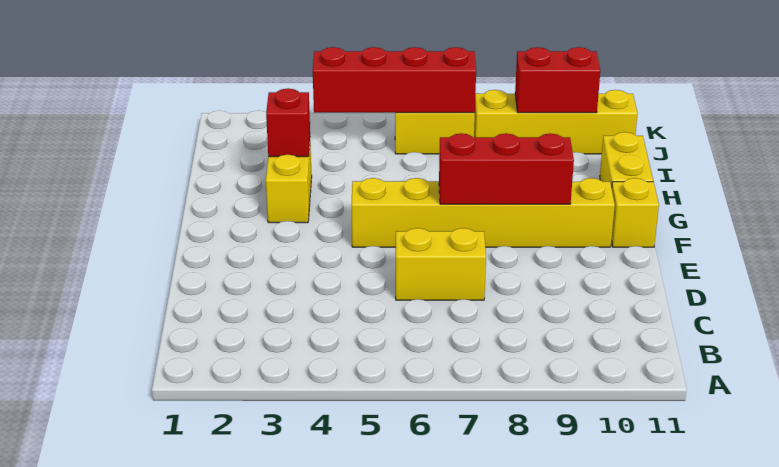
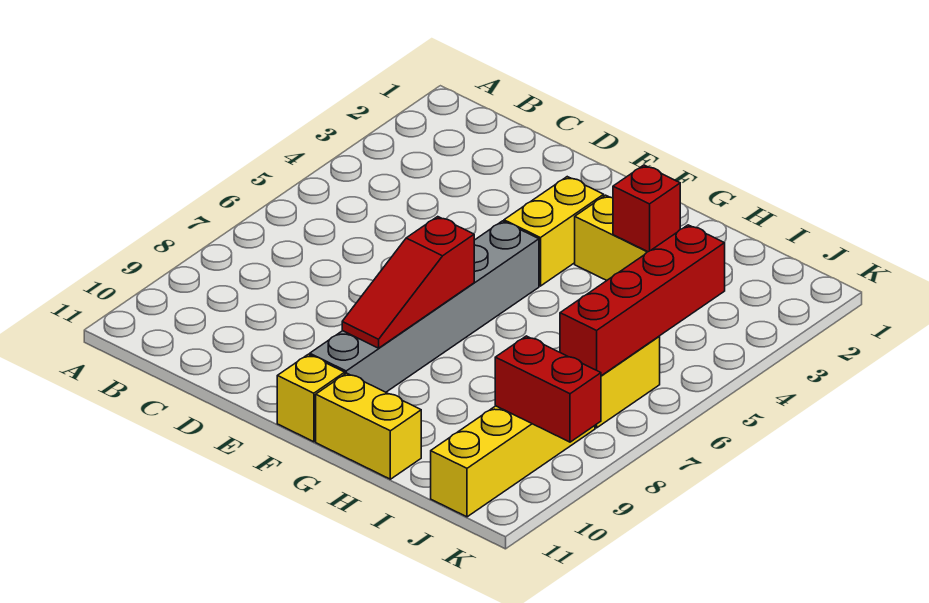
yellow 1x2 brick [396,228,486,300] -> yellow 1x2 brick moved to [504,177,604,286]
yellow 1x6 brick [352,178,615,247] -> grey 1x6 brick [310,221,539,392]
red 1x3 brick [439,133,574,204] -> red 1x3 slope [342,217,474,348]
red 1x2 brick [515,47,600,113] -> red 1x2 brick turned to [495,336,601,442]

